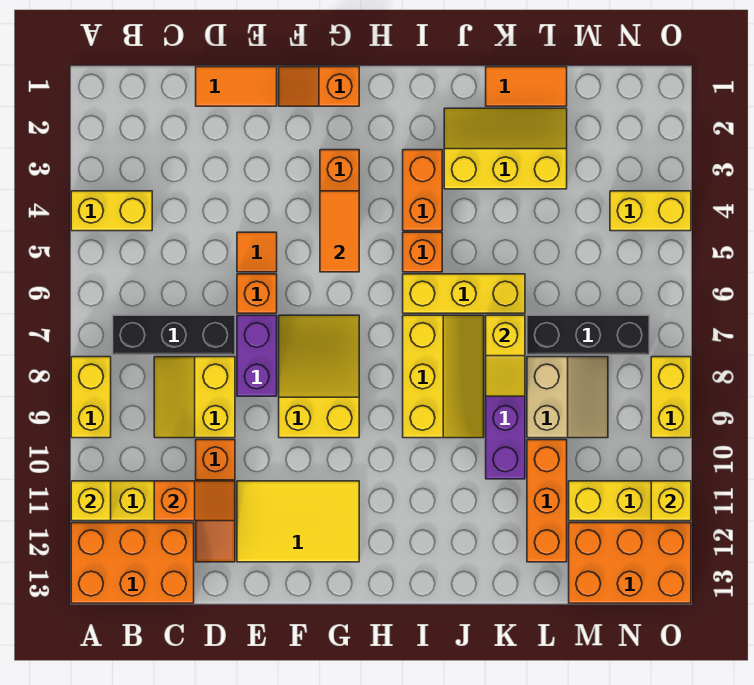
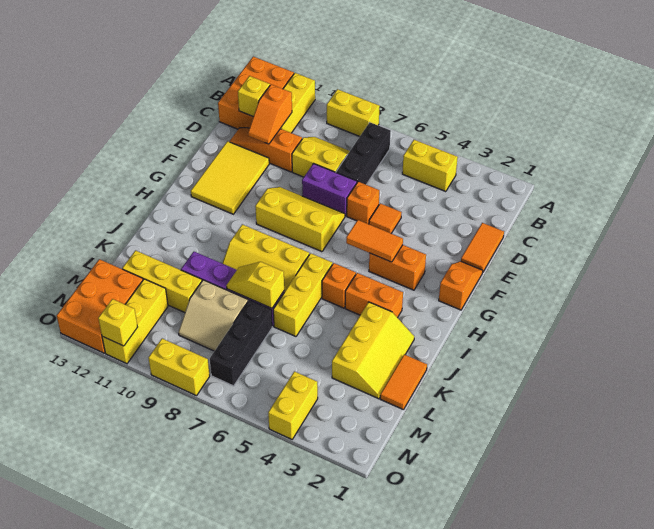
yellow 1x2 brick [71,191,152,231] -> yellow 1x2 brick turned to [402,140,458,192]
yellow 1x1 brick [71,481,111,521] -> yellow 1x1 brick moved to [238,76,270,117]
yellow 2x3 slope [279,315,359,438] -> yellow 2x3 slope turned to [255,187,345,252]
orange 1x3 brick [527,440,567,562] -> yellow 1x3 brick [122,250,202,313]

